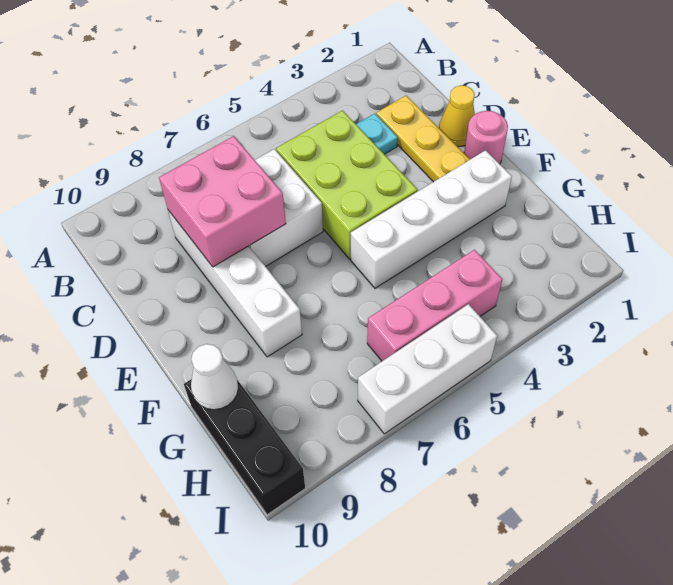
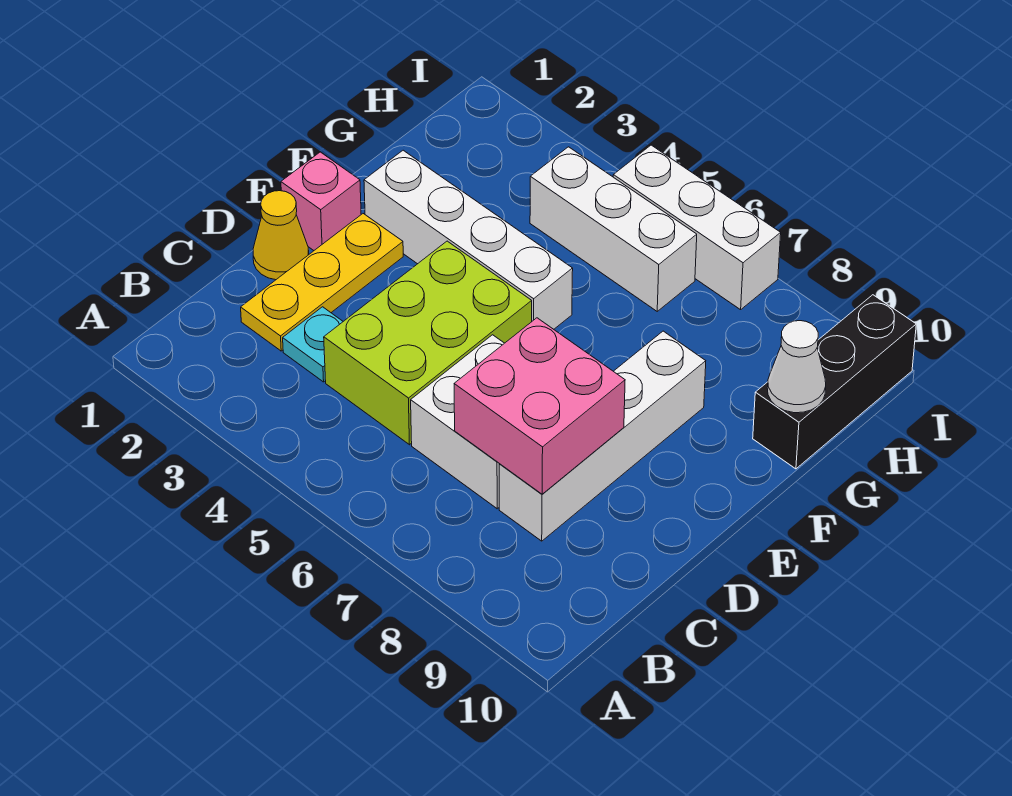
pink 1x1 round brick [464,111,508,164] -> pink 1x1 brick [281,152,361,250]
pink 1x3 brick [367,250,502,361] -> white 1x3 brick [530,147,697,311]

